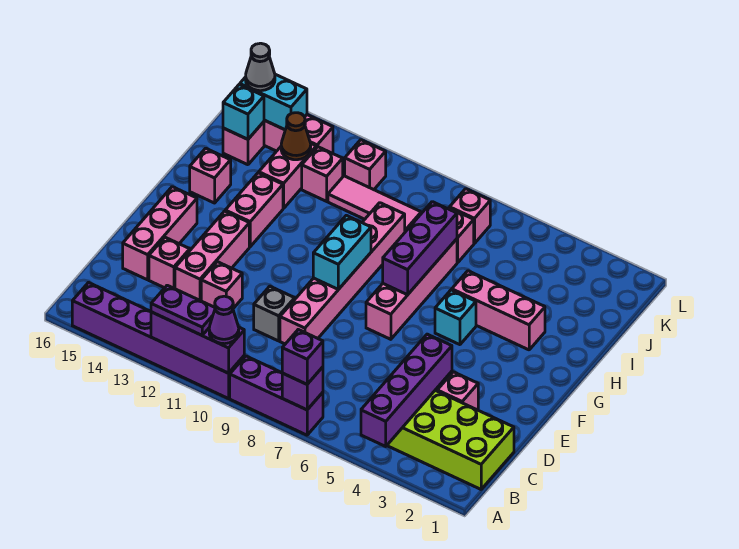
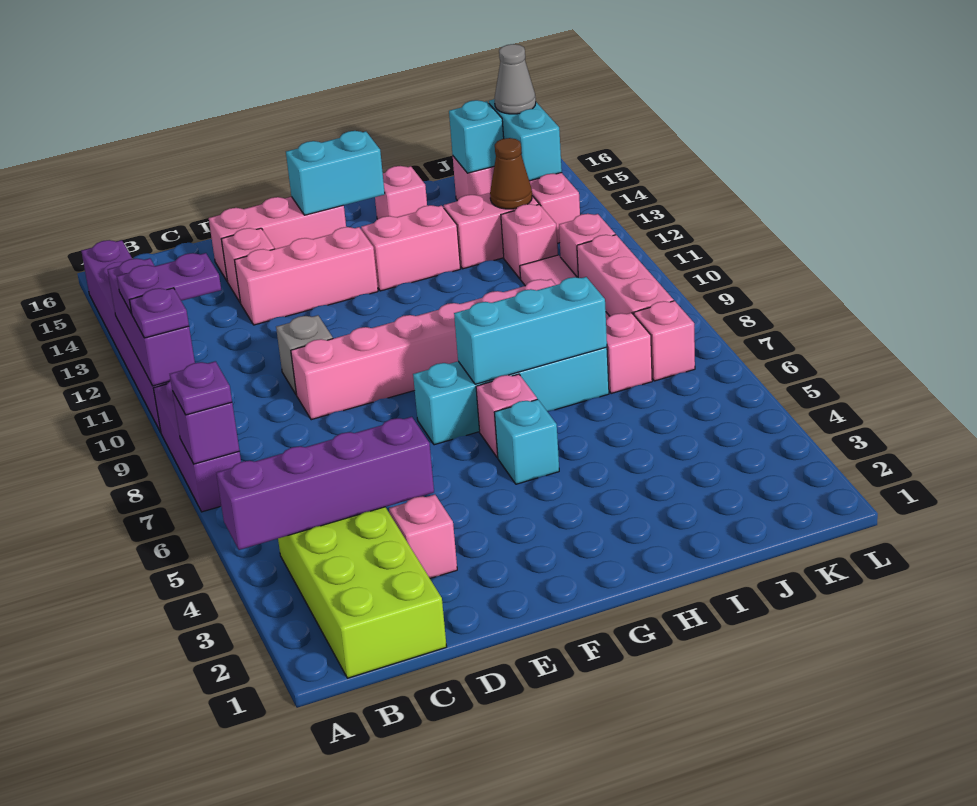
purple 1x1 brick [282,330,323,384] -> purple 1x1 plate [170,361,232,415]
purple 1x1 cone [209,296,239,344] -> purple 1x1 plate [130,288,189,338]
purple 1x2 plate [151,285,215,335] -> purple 1x2 plate turned to [117,253,221,314]
pink 1x1 brick [201,262,242,308] -> pink 1x1 brick moved to [476,374,537,458]
pink 1x4 brick [366,239,457,339] -> cyan 1x4 brick [413,347,609,445]
cyan 1x2 brick [313,215,371,289] -> cyan 1x2 brick moved to [286,131,385,215]
purple 1x3 brick [383,202,457,295] -> cyan 1x3 brick [454,277,607,384]
pink 1x3 brick [452,271,545,350] -> pink 1x3 brick moved to [577,235,674,316]

